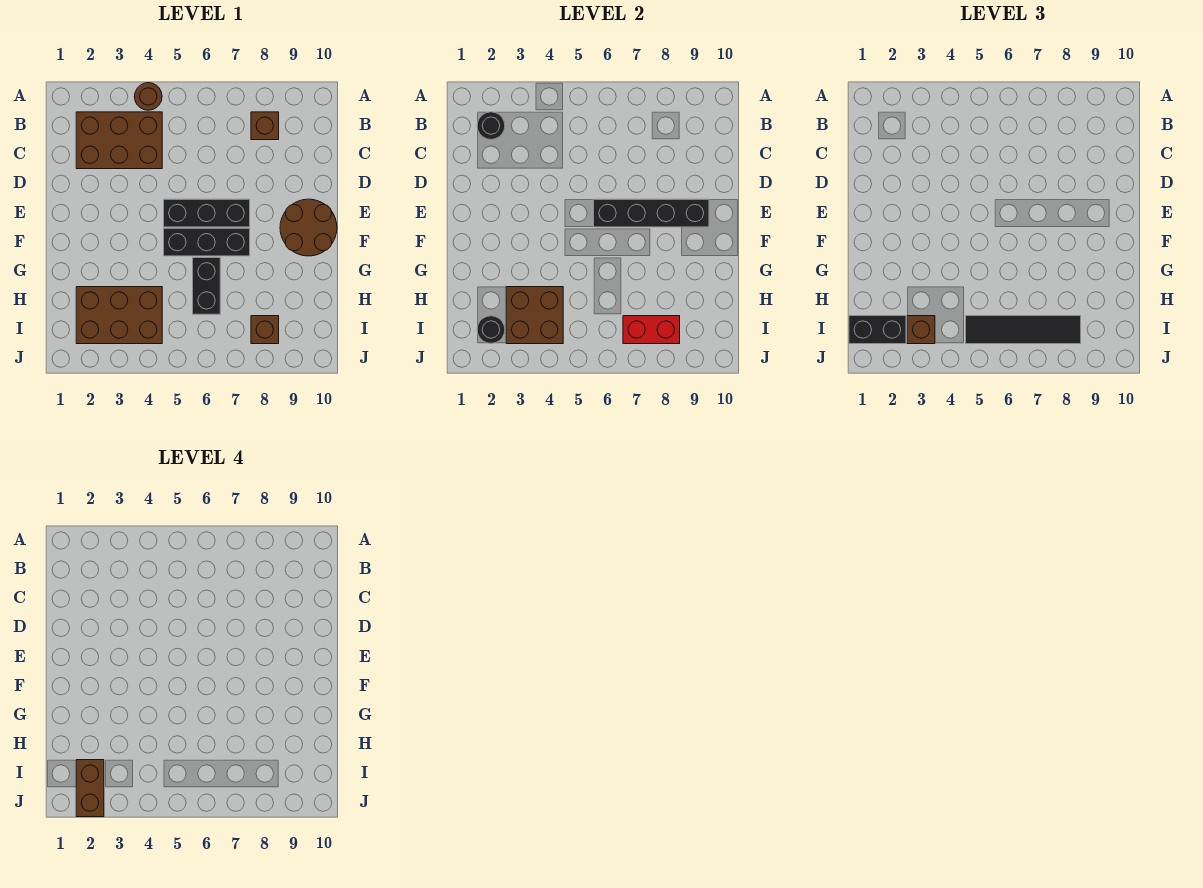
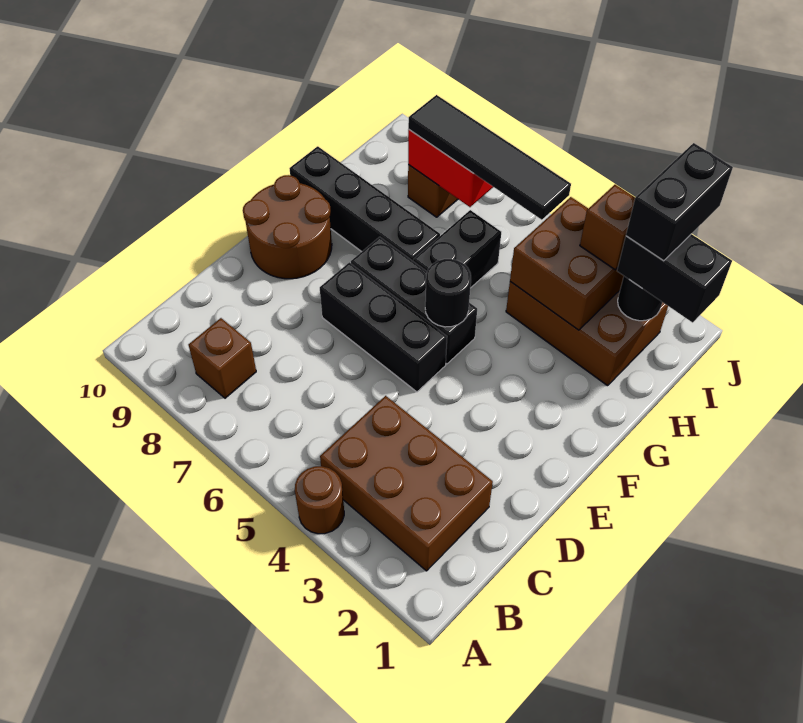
black 1x1 round brick [477,112,505,140] -> black 1x1 round brick moved to [425,259,471,327]
black 1x4 brick [594,199,709,227] -> black 1x4 brick moved to [289,146,440,261]
brown 1x2 brick [76,760,104,817] -> black 1x2 brick [626,143,733,261]

